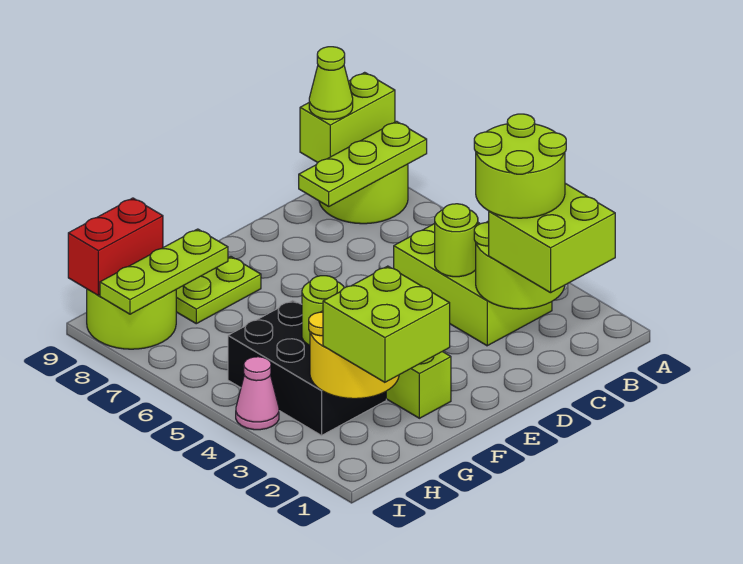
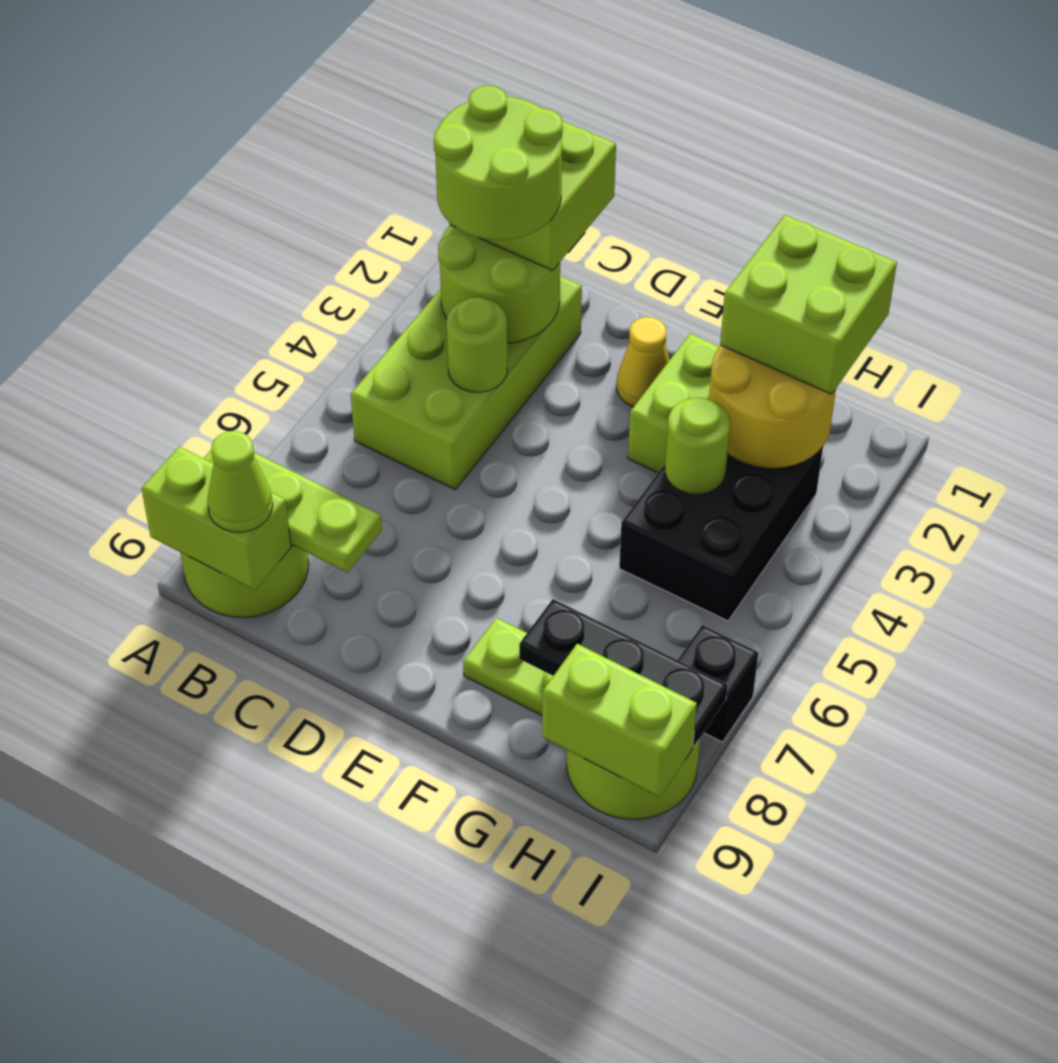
lime 2x3 brick [394,223,552,346] -> lime 2x4 brick [351,276,582,489]
none -> yellow 1x1 cone [617,317,669,407]
lime 1x3 plate [100,229,228,314] -> black 1x3 plate [519,599,728,746]
red 1x2 brick [68,198,163,295] -> lime 1x2 brick [542,644,697,797]
pink 1x1 cone [236,357,279,430] -> none
none -> black 1x1 brick [678,625,758,742]

